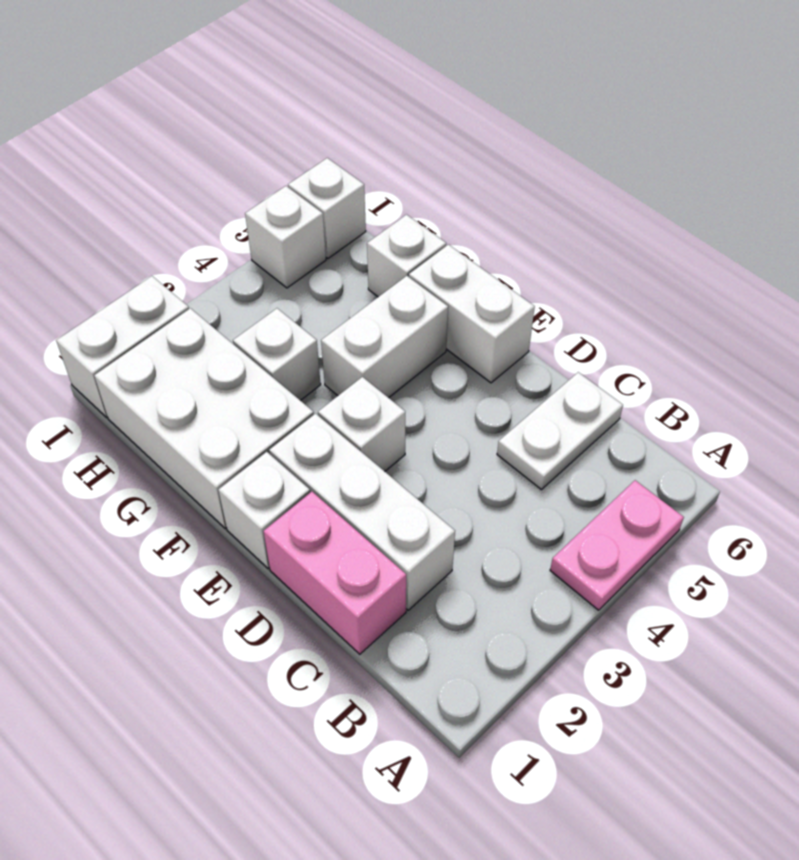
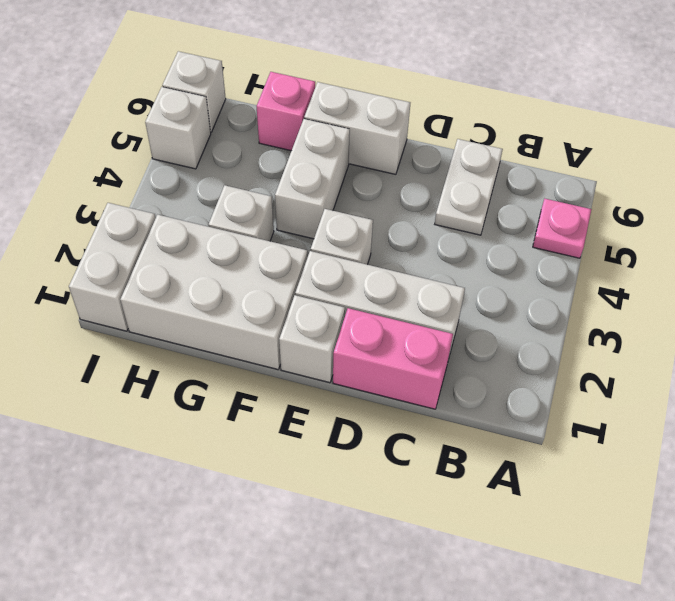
pink 1x2 plate [550,480,684,610] -> pink 1x1 plate [533,199,591,258]
white 1x1 brick [367,215,446,297] -> pink 1x1 brick [257,72,315,151]

